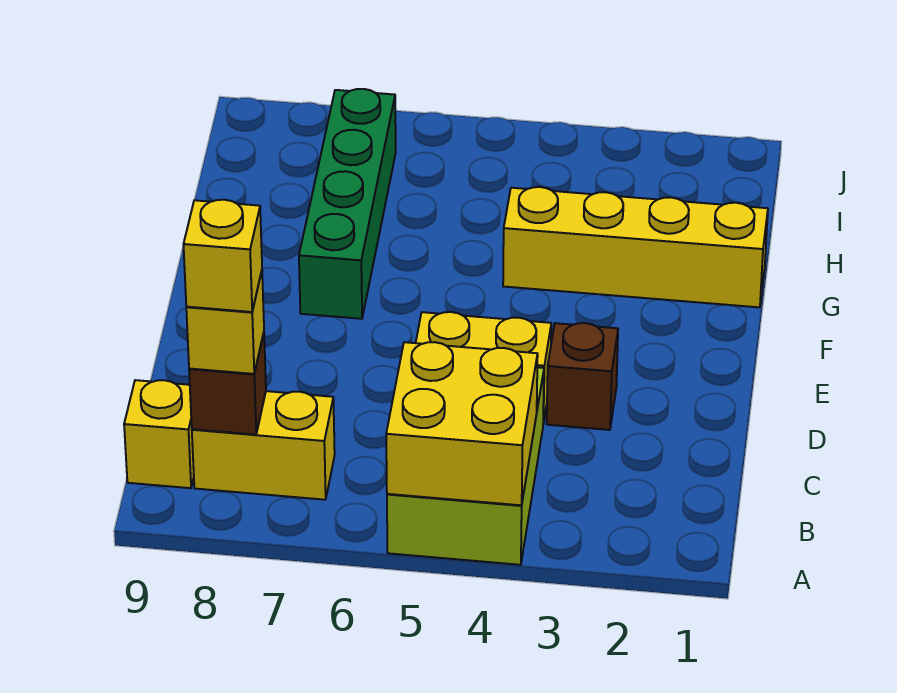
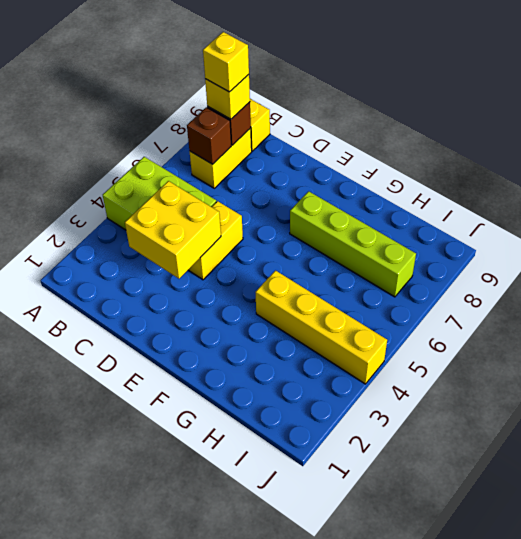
yellow 2x2 brick [386,342,538,505] -> yellow 2x2 brick moved to [125,181,221,279]
brown 1x1 brick [547,323,618,430] -> brown 1x1 brick moved to [187,107,231,164]
green 1x4 brick [299,89,396,319] -> lime 1x4 brick [290,191,416,297]
yellow 1x4 brick [503,187,768,307] -> yellow 1x4 brick turned to [256,271,387,384]

